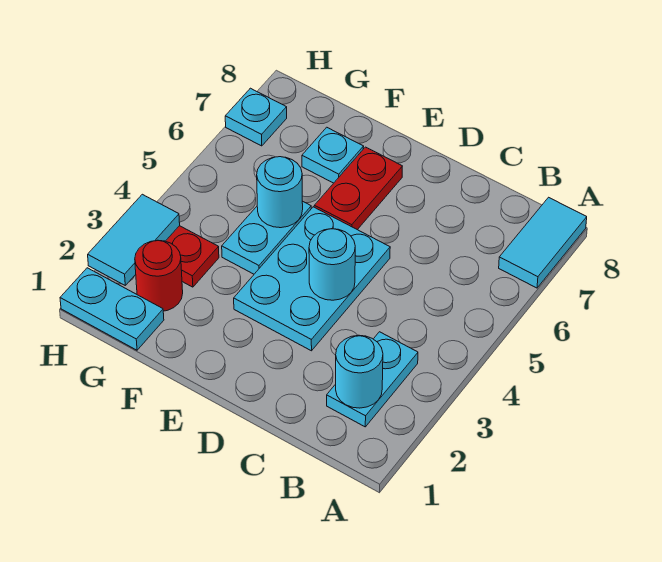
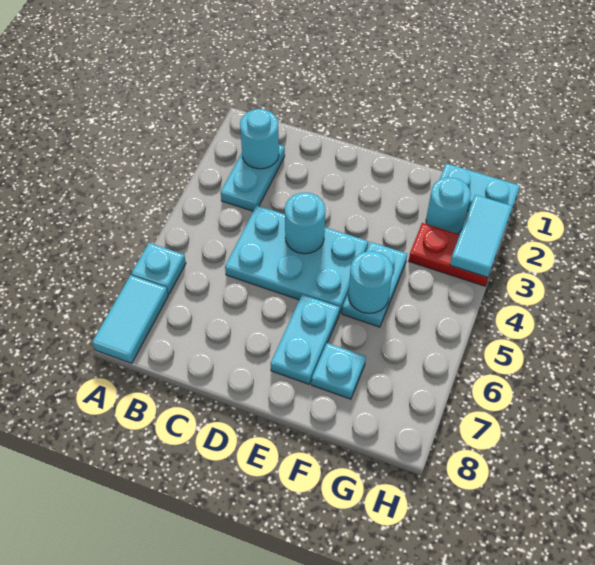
cyan 2x3 plate [234,207,390,351] -> cyan 2x3 plate turned to [225,205,368,313]
red 1x2 plate [314,147,402,230] -> cyan 1x2 plate [271,294,340,384]
red 1x1 round brick [135,240,183,311] -> cyan 1x1 round brick [426,177,471,234]
cyan 1x1 plate [225,88,287,146] -> cyan 1x1 plate moved to [131,243,186,294]

